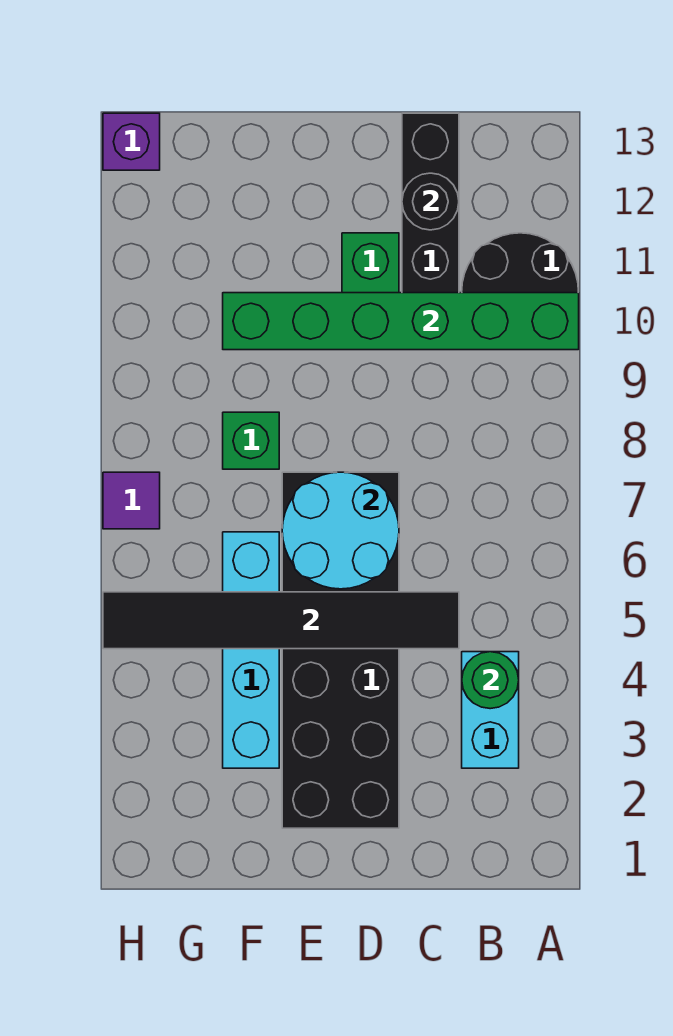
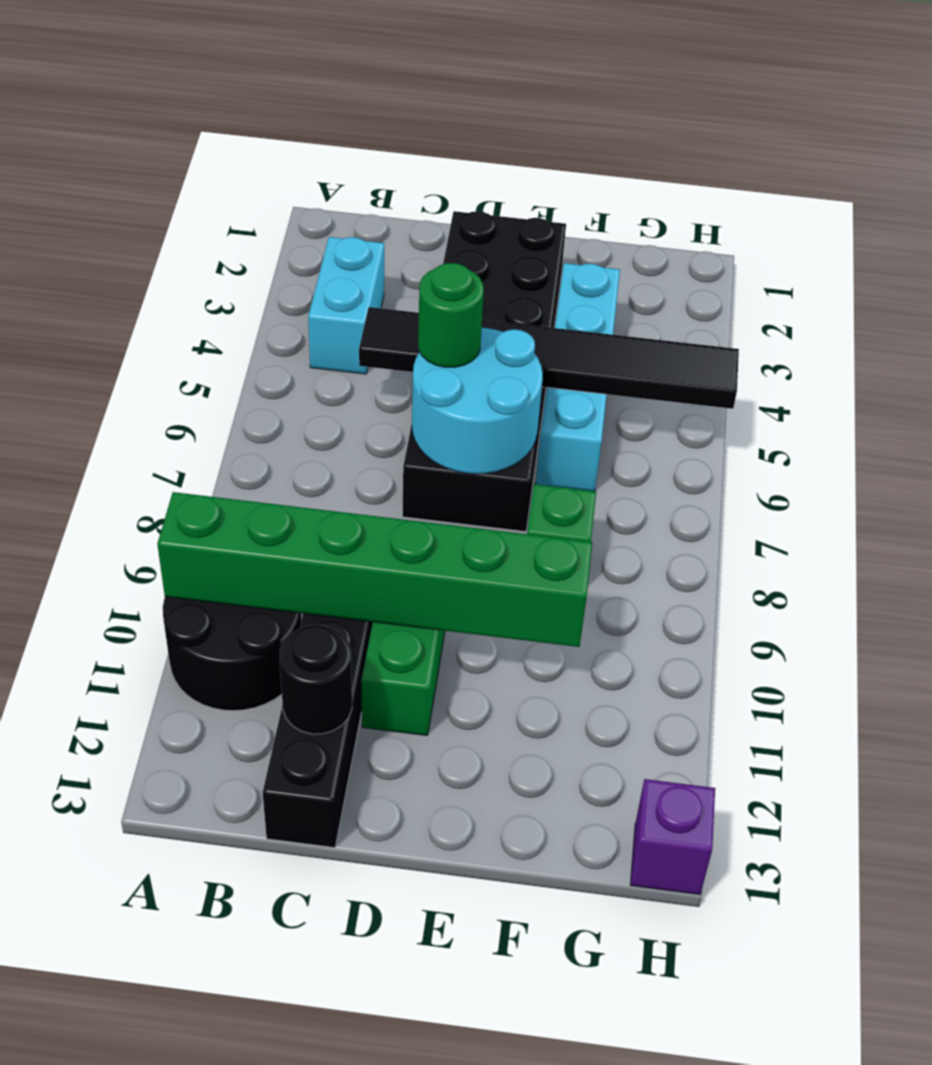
green 1x1 round brick [462,652,519,709] -> green 1x1 round brick moved to [418,263,484,367]
purple 1x1 tile [103,472,160,529] -> none

